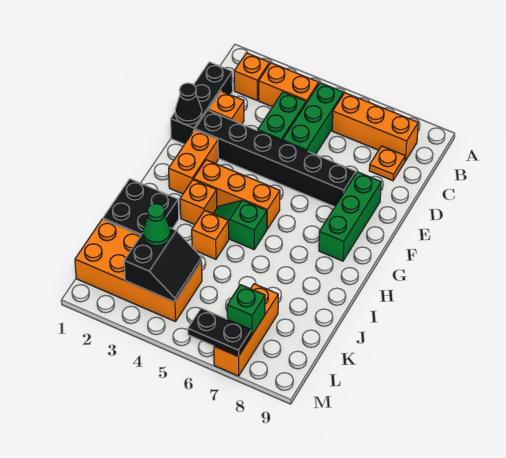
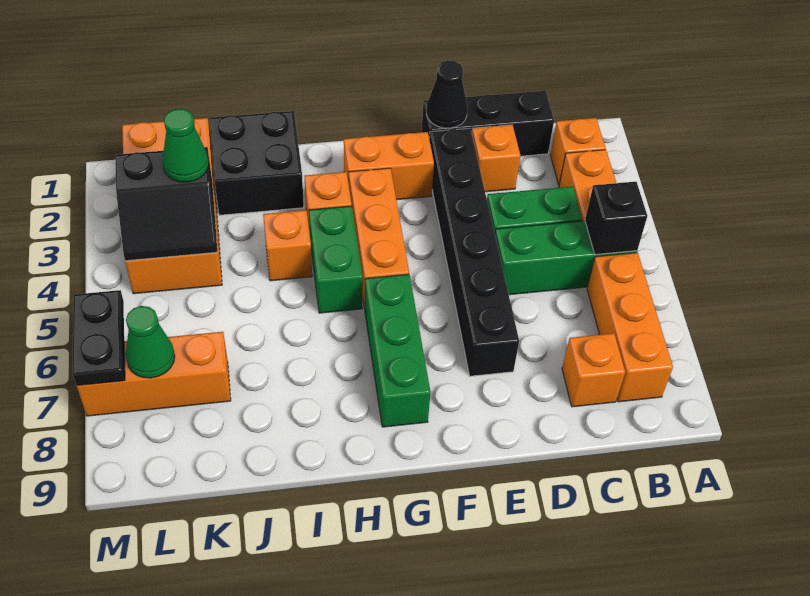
none -> black 1x1 brick [585,182,647,255]
orange 1x1 plate [369,146,405,181] -> orange 1x1 brick [562,333,625,407]
green 1x3 brick [319,172,381,261] -> green 1x3 brick turned to [364,274,431,427]
green 1x2 slope [213,200,267,249] -> green 1x2 brick [309,206,363,313]
green 1x1 brick [227,285,265,335] -> green 1x1 cone [126,306,175,378]

